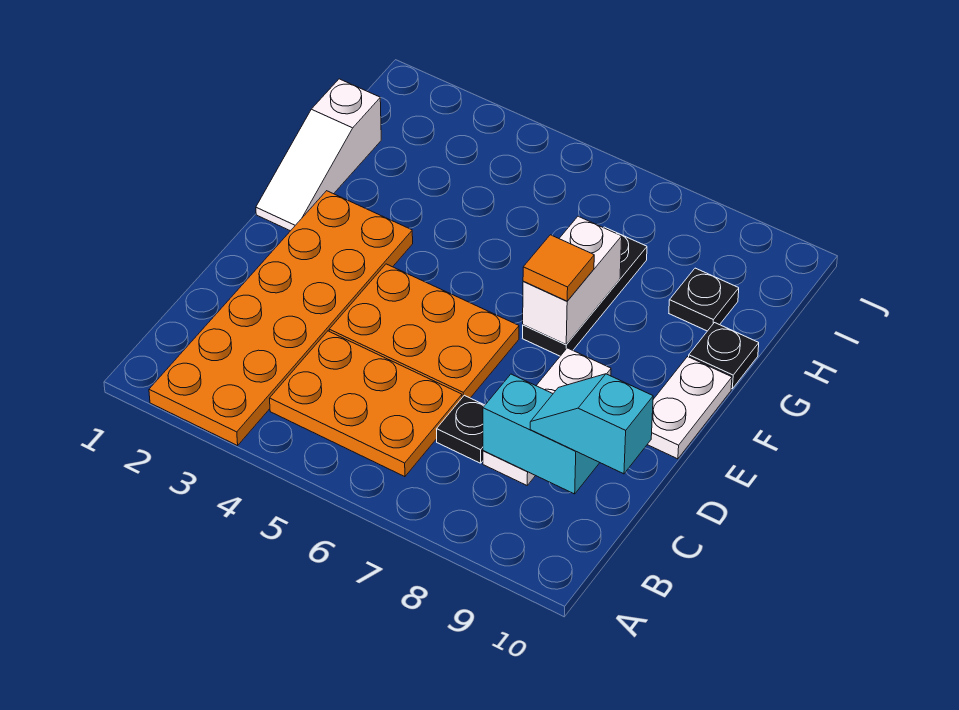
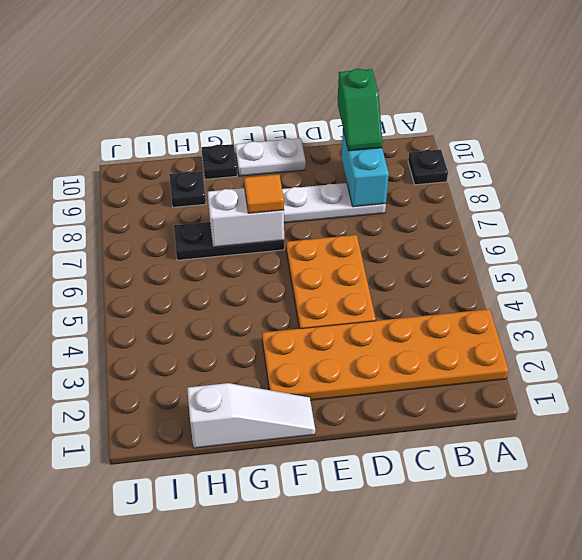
orange 2x3 plate [270,331,462,477] -> none
black 1x1 plate [437,395,485,463] -> black 1x1 plate moved to [408,150,448,185]
cyan 1x2 slope [530,374,653,474] -> green 1x2 slope [338,69,383,151]

